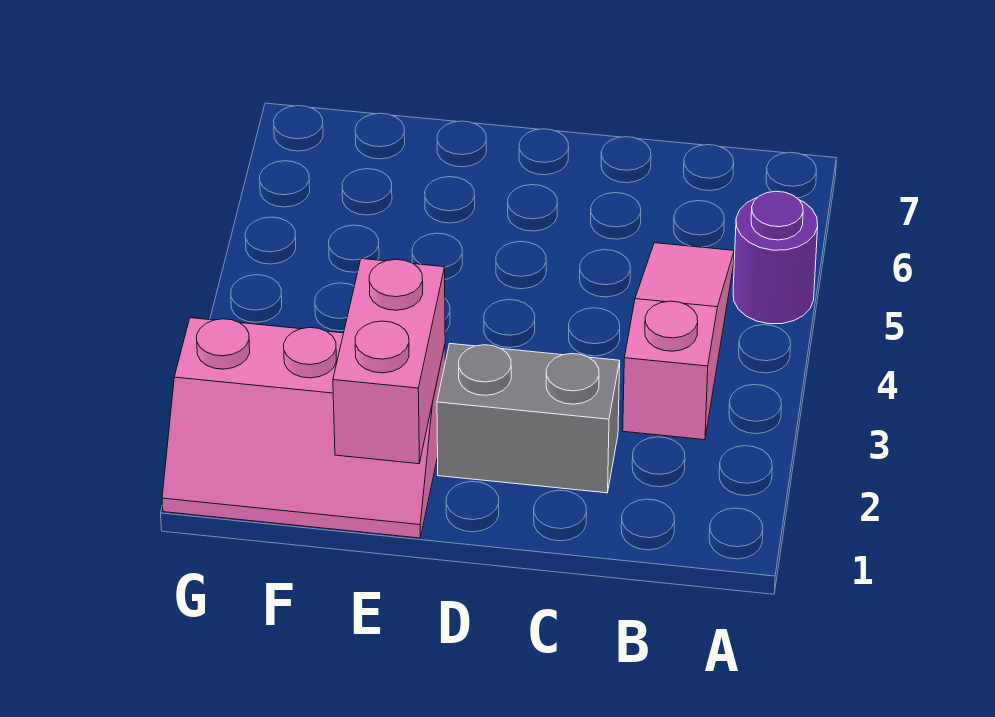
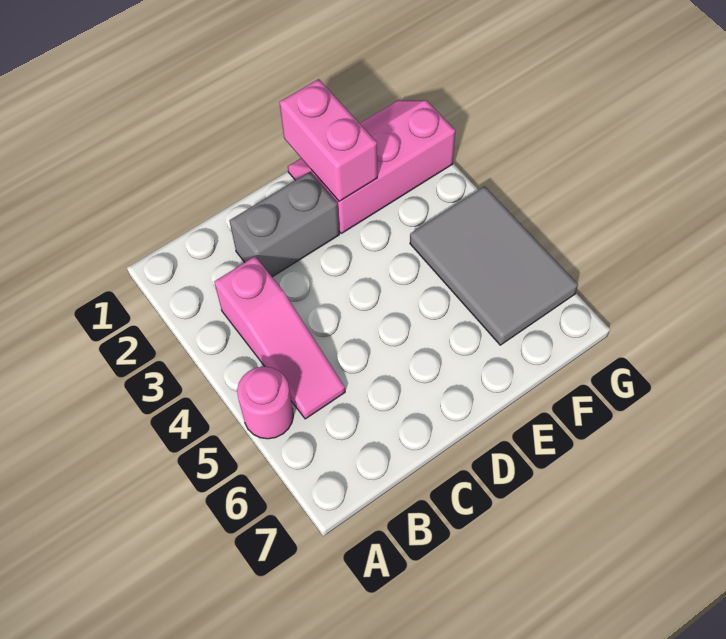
purple 1x1 round brick [733,191,818,324] -> pink 1x1 round brick [237,367,293,439]
none -> grey 2x3 tile [410,186,578,345]

